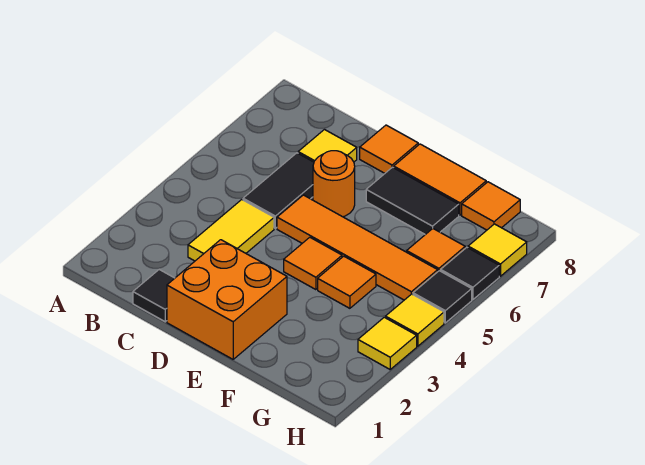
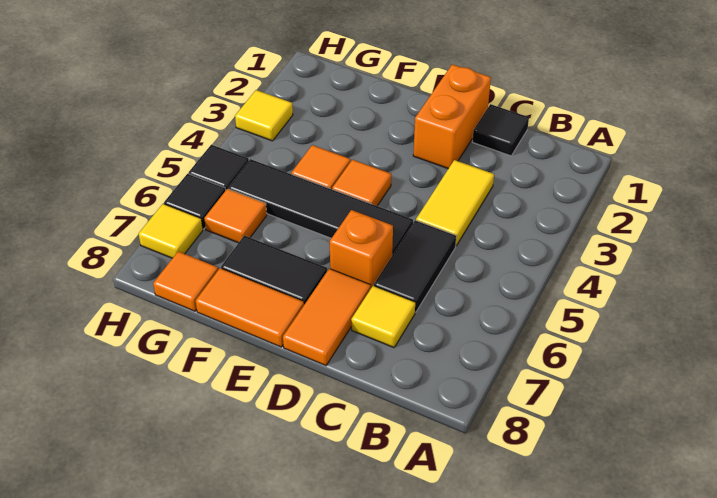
orange 2x2 brick [167,240,287,359] -> orange 1x2 brick [413,64,491,169]
orange 1x4 tile [277,195,438,300] -> black 1x4 tile [228,159,413,255]
orange 1x1 round brick [313,151,355,217] -> orange 1x1 brick [330,210,393,288]
orange 1x1 tile [360,125,418,173] -> orange 1x2 tile [283,269,371,366]
yellow 1x1 tile [386,294,444,346] -> none

